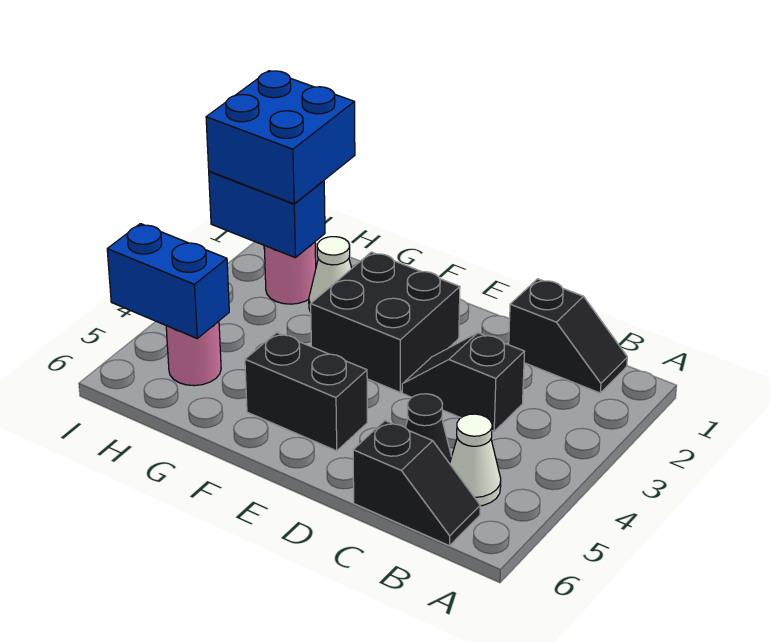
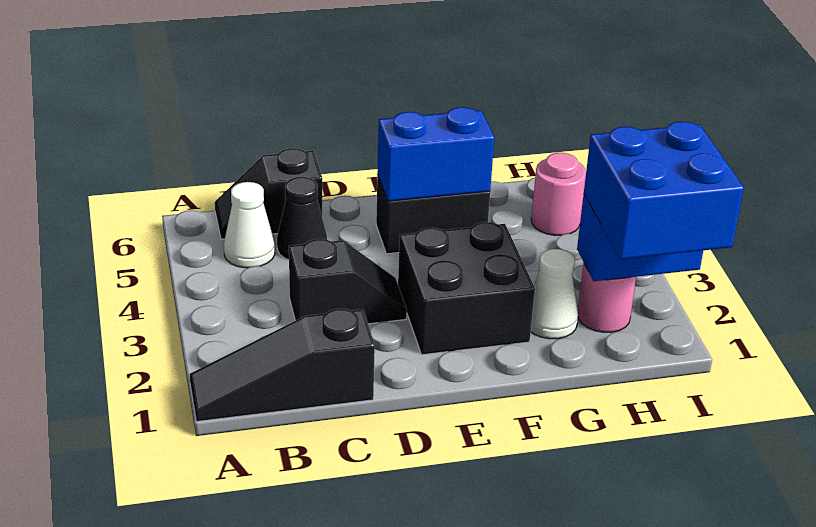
black 1x2 slope [509,279,627,393] -> black 1x3 slope [190,309,375,422]
blue 1x2 brick [107,224,229,338] -> blue 1x2 brick moved to [378,107,494,201]

